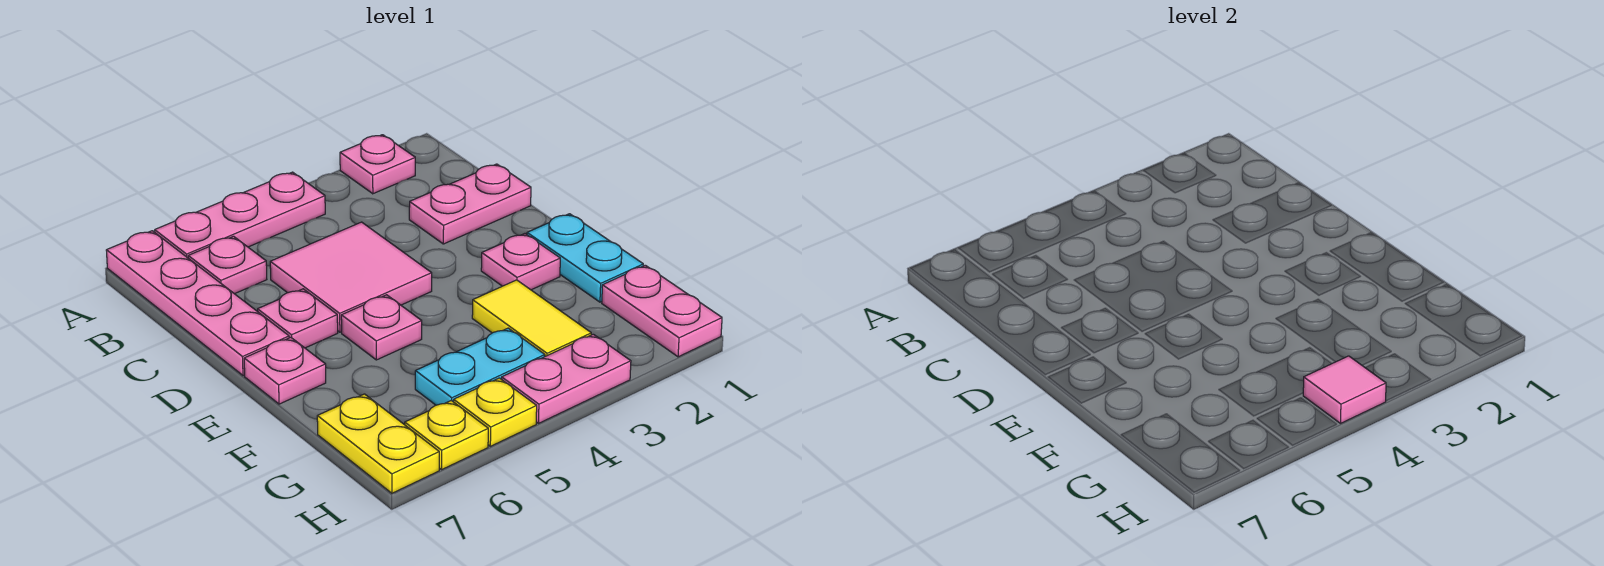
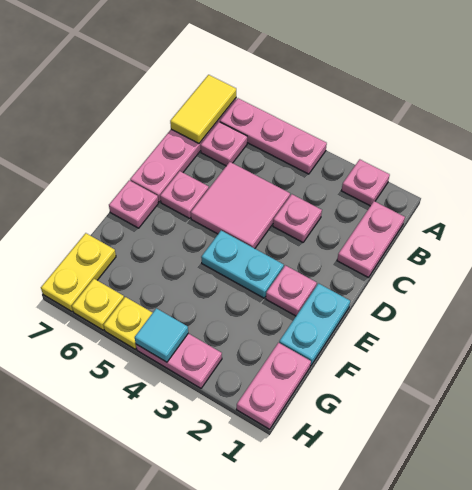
pink 1x2 plate [409,164,531,244] -> pink 1x2 plate turned to [337,201,405,278]
pink 1x1 plate [341,295,422,360] -> pink 1x1 plate moved to [273,194,322,242]
yellow 1x2 tile [472,280,591,356] -> yellow 1x2 tile moved to [170,75,236,143]
cyan 1x2 plate [415,328,545,405] -> cyan 1x2 plate moved to [201,231,284,298]
pink 1x1 tile [1303,356,1386,423] -> cyan 1x1 tile [135,308,188,362]

